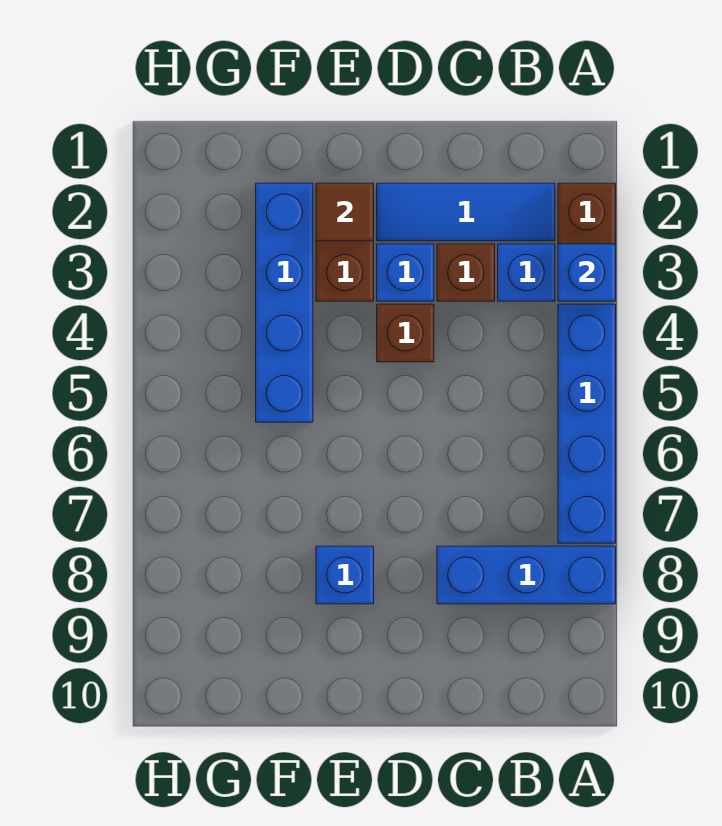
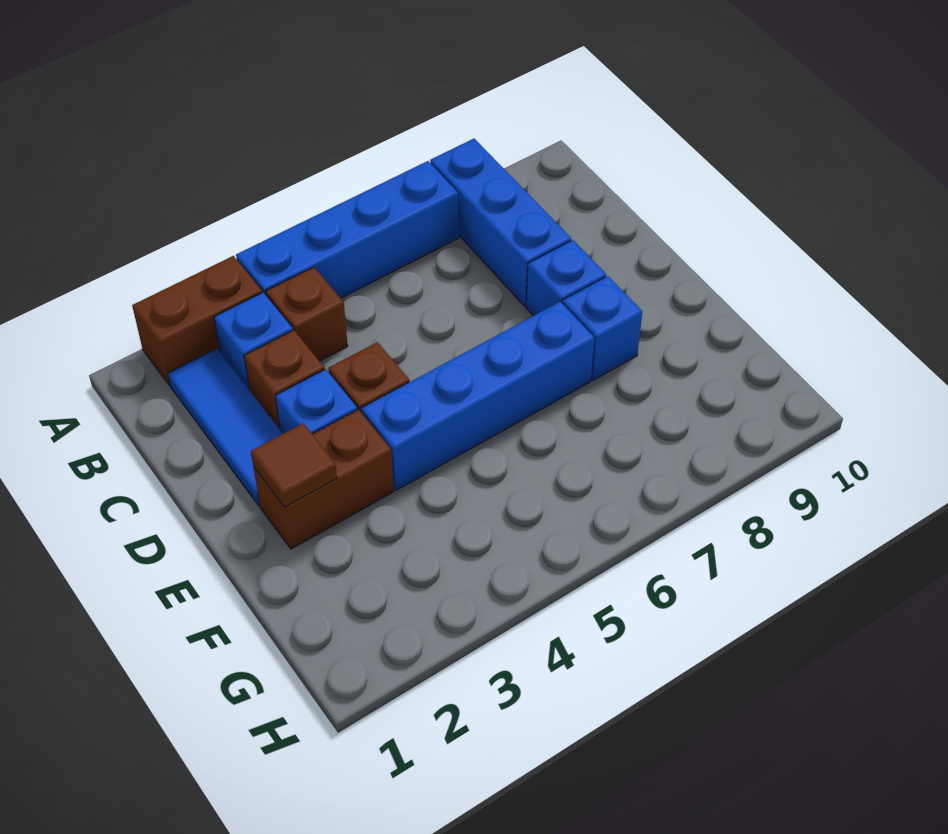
blue 1x1 brick [558,244,616,301] -> blue 1x1 brick moved to [526,240,606,316]
none -> brown 1x1 brick [266,267,348,361]
blue 1x4 brick [256,183,313,422] -> blue 1x4 brick moved to [361,302,594,490]

